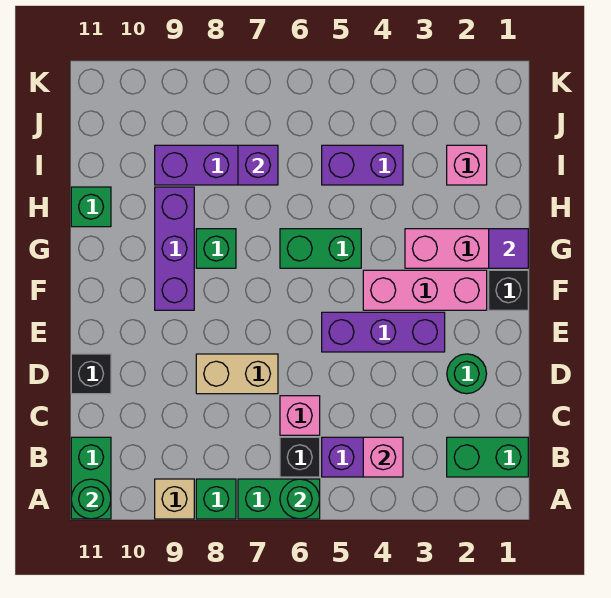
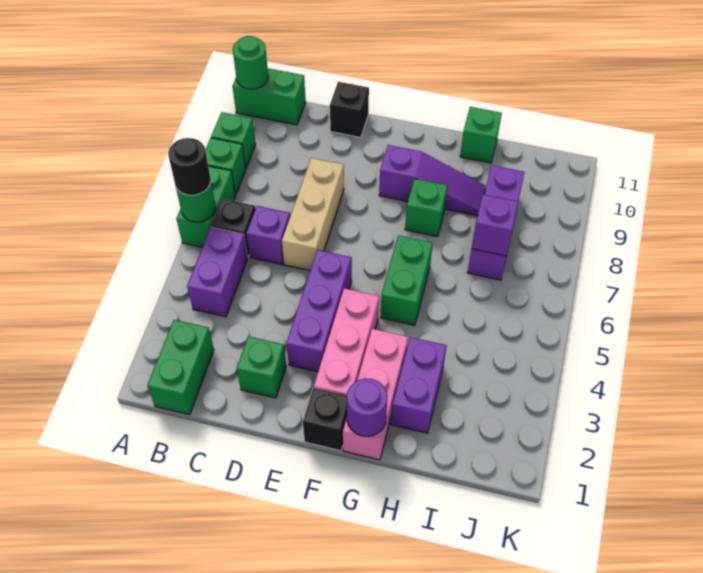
none -> black 1x1 round brick [168,138,211,195]
tan 1x1 brick [155,479,194,519] -> green 1x1 brick [211,112,256,168]
pink 1x1 brick [363,437,403,477] -> none
pink 1x1 brick [280,396,320,435] -> purple 1x1 brick [246,206,290,264]
green 1x1 round brick [447,354,487,394] -> green 1x1 brick [237,336,286,398]
tan 1x2 brick [196,354,278,394] -> tan 1x3 brick [282,158,344,270]
purple 1x3 brick [155,187,194,310] -> purple 1x3 slope [379,145,486,216]
purple 1x1 tile [489,229,528,268] -> purple 1x1 round brick [347,378,388,436]
pink 1x1 brick [447,145,487,185] -> none
purple 1x2 brick [322,145,403,185] -> purple 1x2 brick moved to [391,337,447,433]

